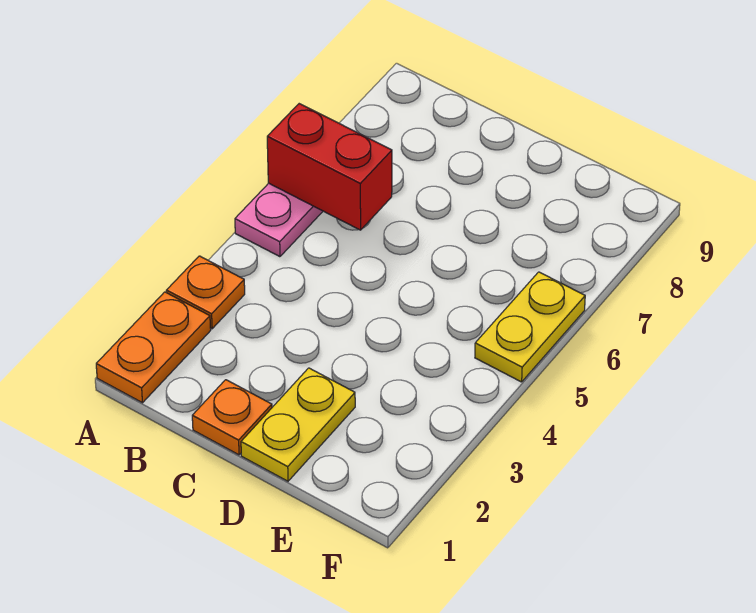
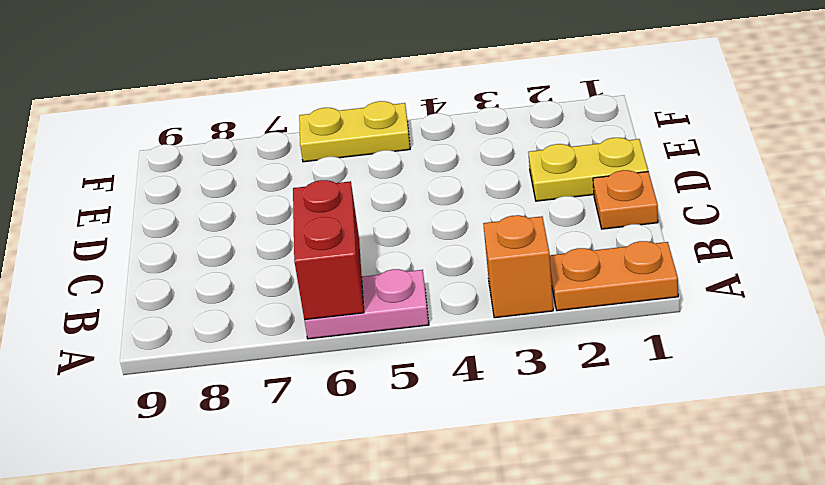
orange 1x1 plate [166,256,245,329] -> orange 1x1 brick [483,215,553,318]

